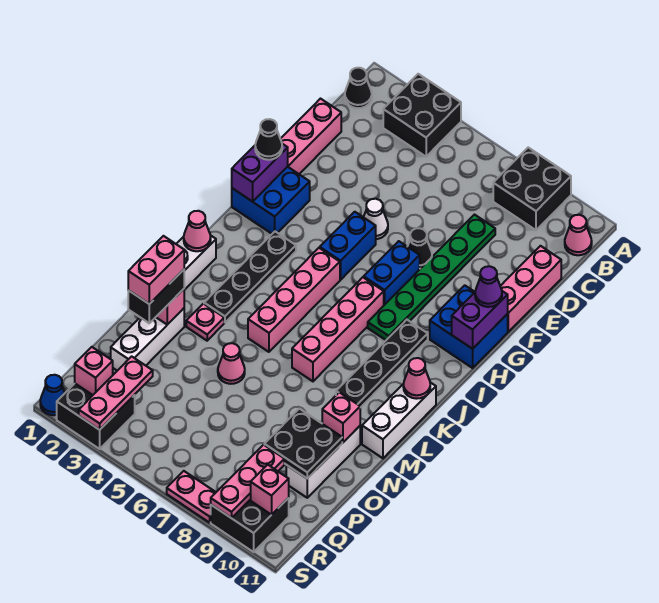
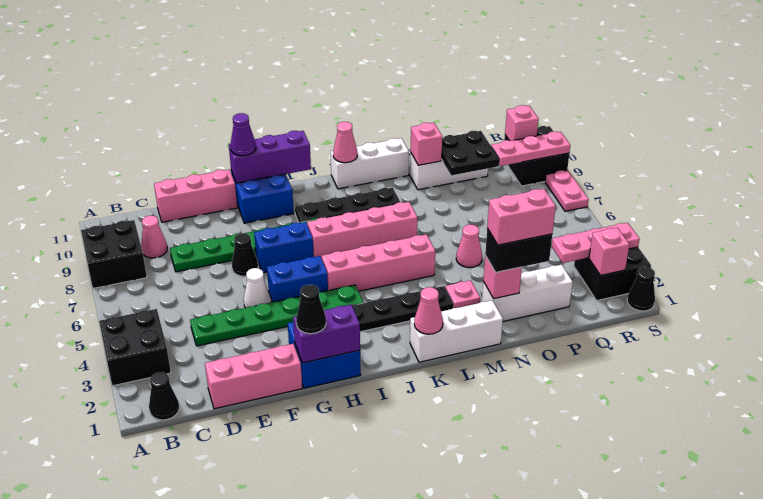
pink 1x1 cone [565,215,592,255] -> pink 1x1 cone moved to [141,216,167,258]
none -> green 1x6 plate [190,285,363,346]
purple 1x2 brick [452,291,508,349] -> purple 1x3 brick [229,131,311,183]
blue 1x1 cone [40,375,65,415] -> black 1x1 cone [627,267,655,311]

